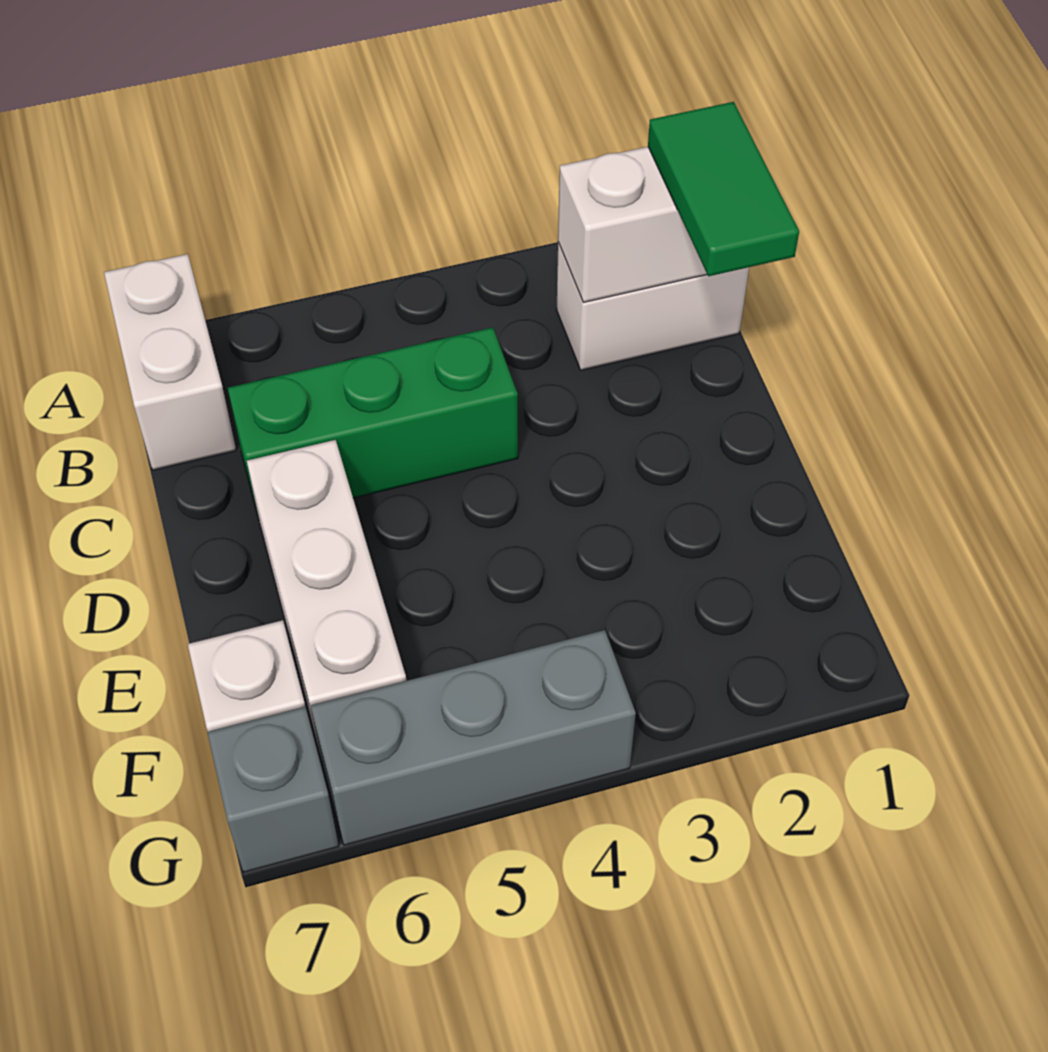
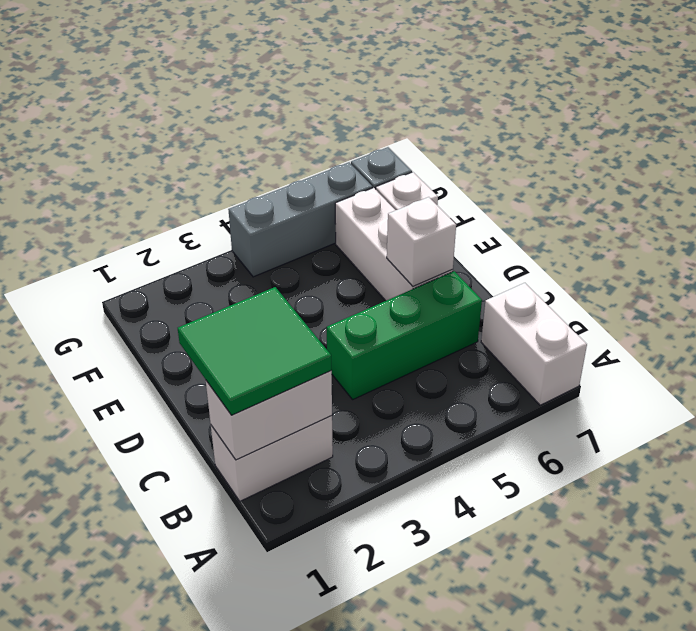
green 1x2 tile [648,102,799,276] -> green 2x2 tile [178,287,331,415]
none -> white 1x1 brick [387,197,456,286]

